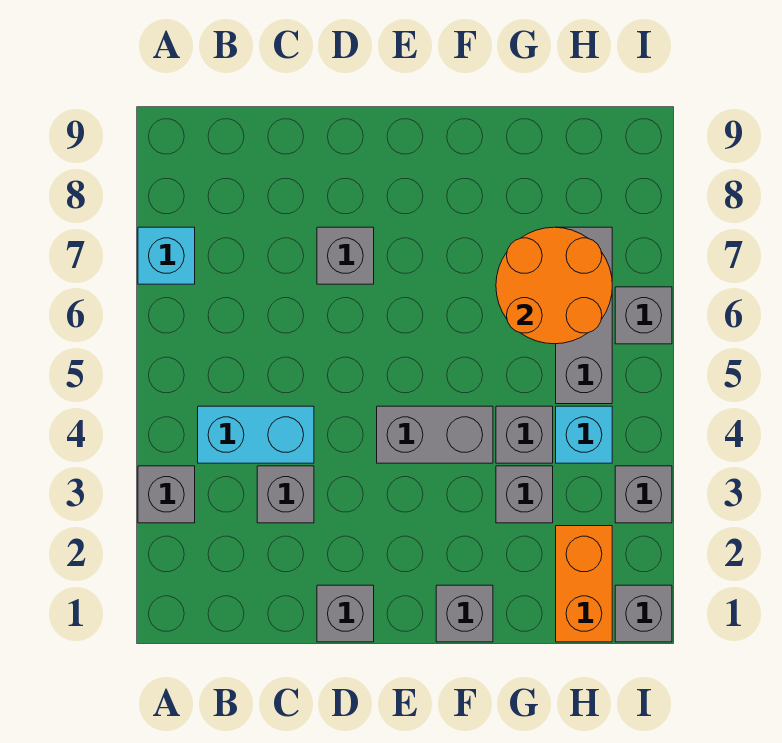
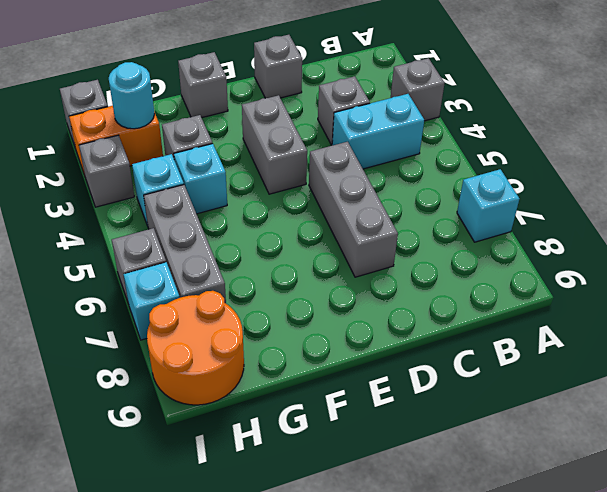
grey 1x1 brick [317,227,374,284] -> grey 1x3 brick [309,142,398,277]
grey 1x2 brick [377,406,493,463] -> grey 1x2 brick turned to [242,95,307,194]
grey 1x1 brick [496,406,553,463] -> cyan 1x1 brick [174,144,227,214]
orange 2x2 round brick [496,227,612,344] -> orange 2x2 round brick moved to [147,291,244,405]
orange 1x2 brick [556,526,612,642] -> orange 1x2 brick turned to [69,106,163,175]
none -> cyan 1x1 round brick [109,62,154,129]
none -> cyan 1x1 brick [123,262,180,340]

